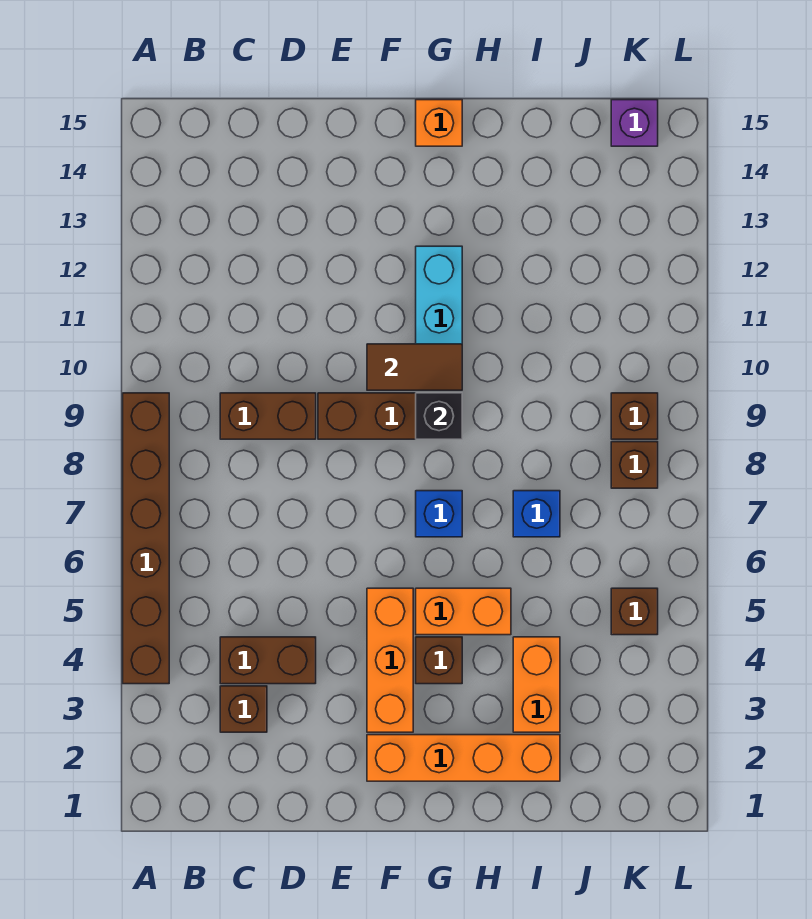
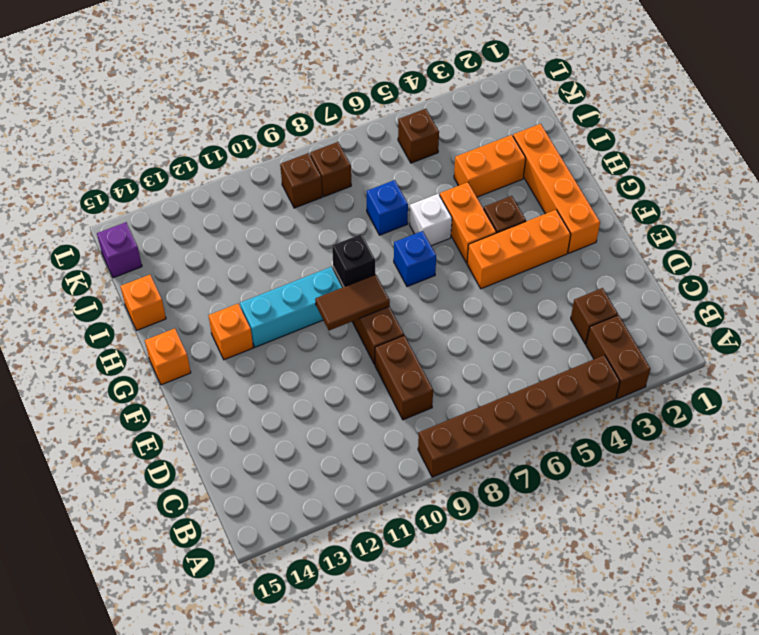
brown 1x2 brick [220,637,316,684] -> brown 1x2 brick moved to [586,315,651,399]
brown 1x2 tile [367,344,462,390] -> brown 1x2 tile turned to [315,274,390,330]
none -> orange 1x1 brick [208,304,253,360]
none -> white 1x1 brick [410,194,452,246]
none -> orange 1x1 brick [120,275,166,330]

